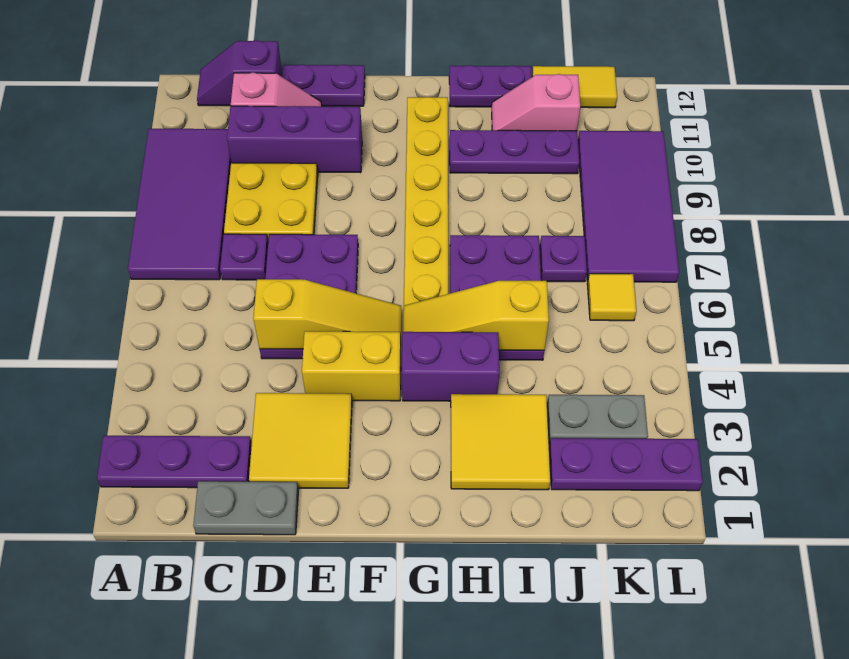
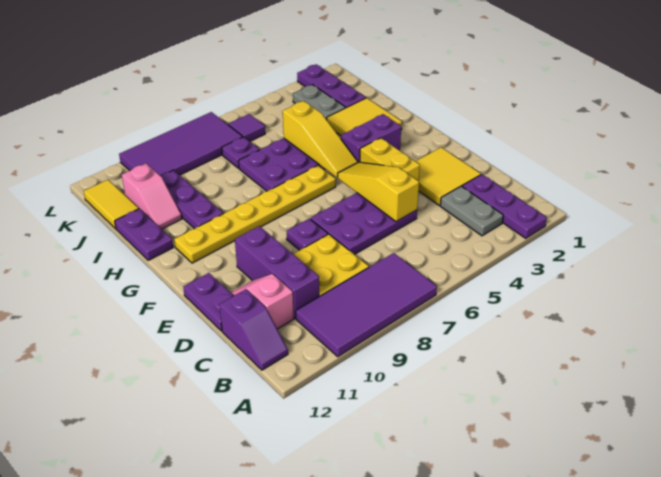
grey 1x2 plate [193,481,298,535] -> grey 1x2 plate moved to [440,186,503,236]
purple 1x1 plate [220,234,268,280] -> purple 1x1 plate moved to [287,219,328,250]
purple 1x2 brick [402,332,499,401] -> purple 1x2 brick turned to [341,114,401,162]
yellow 1x1 tile [587,274,637,321] -> purple 1x1 tile [228,114,265,141]

